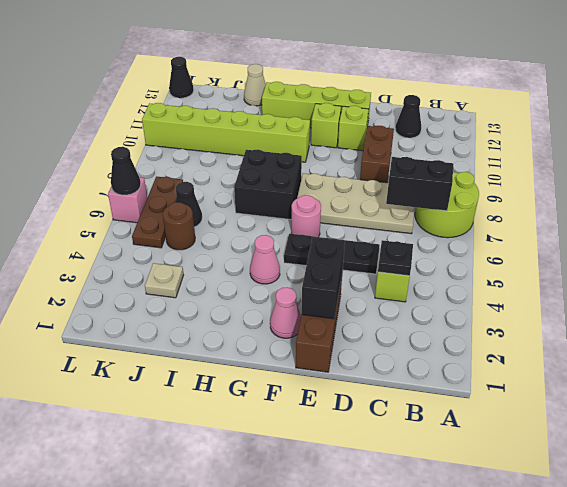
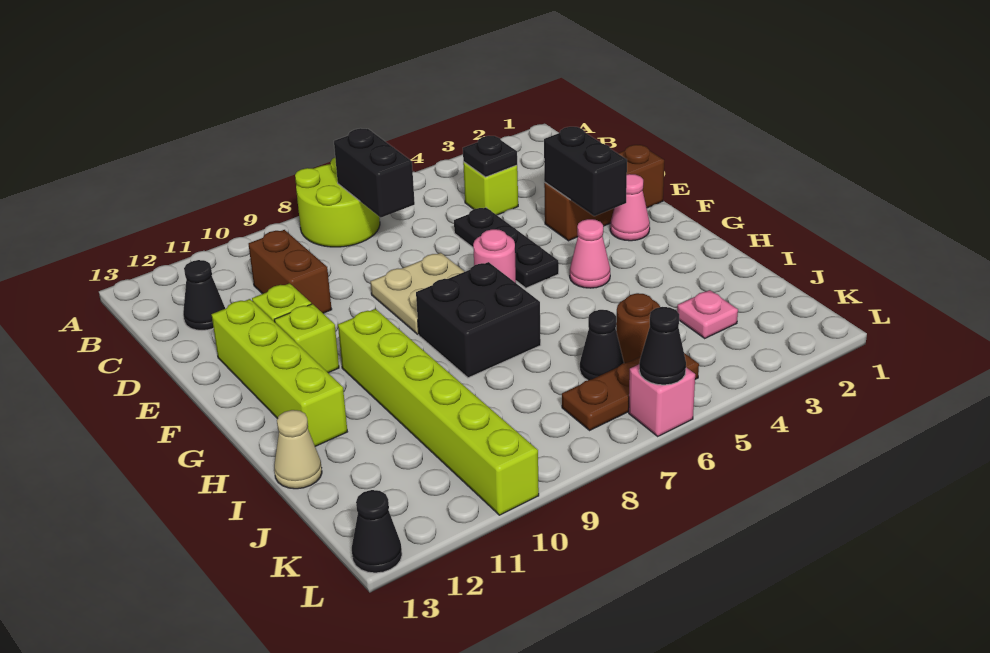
tan 2x4 plate [297,173,415,234] -> tan 2x2 plate [370,253,465,334]
brown 1x2 brick [360,126,394,183] -> brown 1x2 brick turned to [249,230,332,313]
black 1x2 brick [301,237,345,319] -> black 1x2 brick turned to [544,127,627,216]
tan 1x1 plate [145,263,183,298] -> pink 1x1 plate [677,290,738,338]

